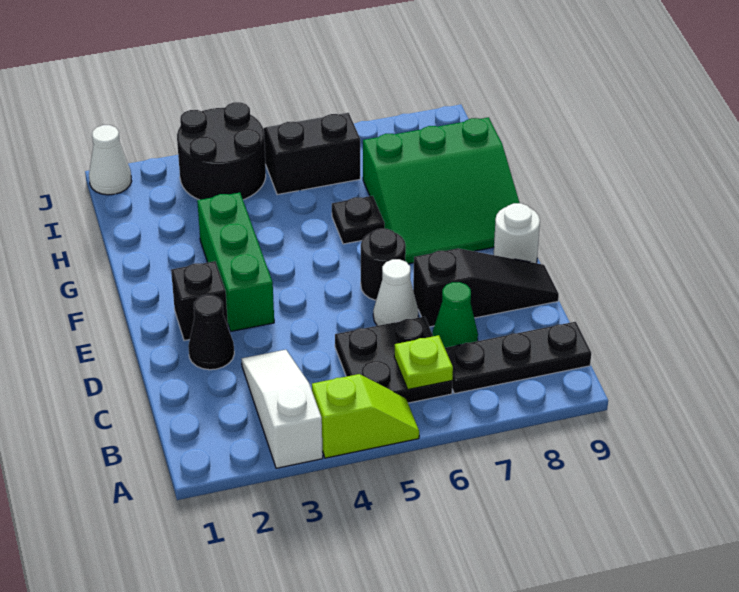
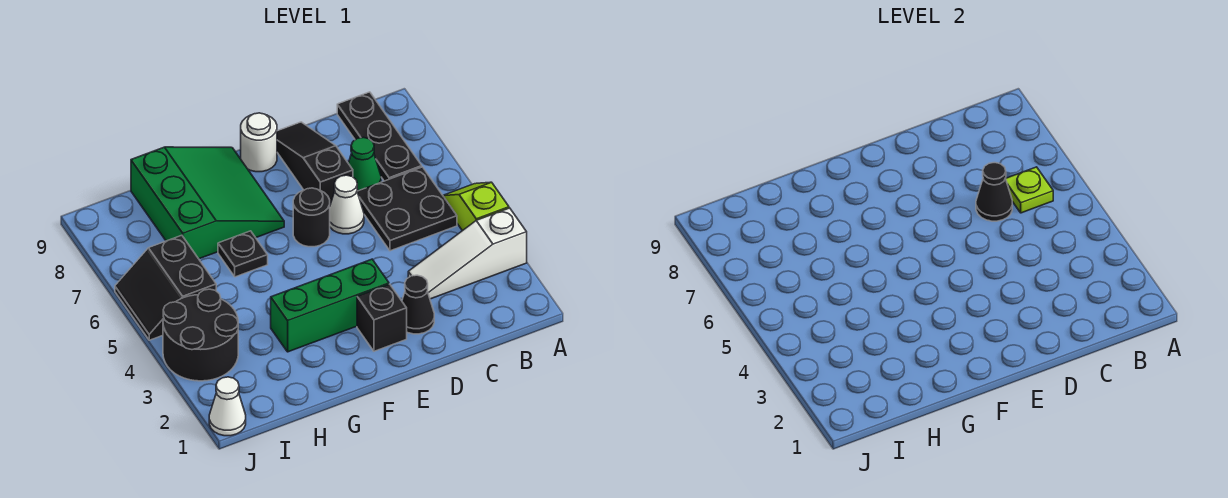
none -> black 1x1 cone [976,163,1012,221]

